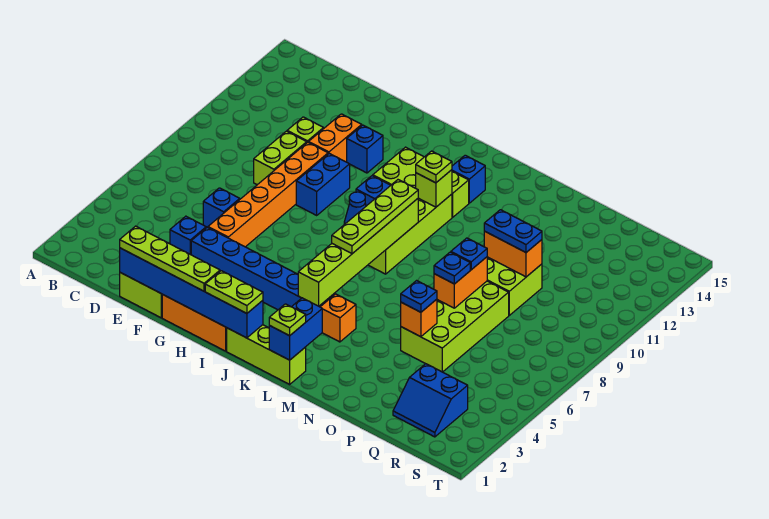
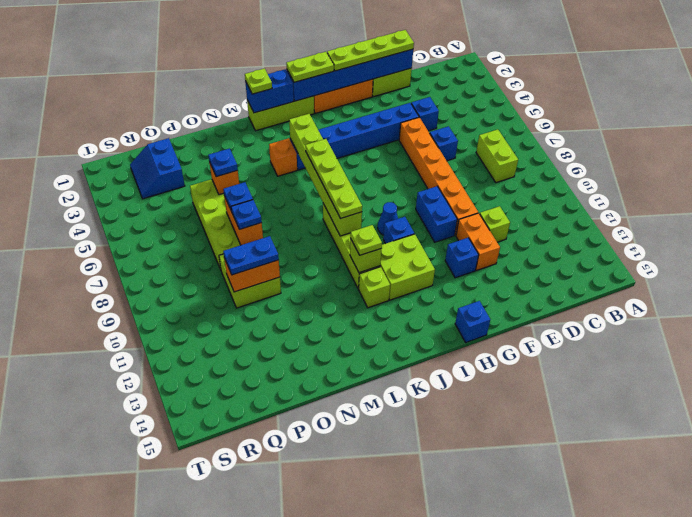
lime 1x2 brick [254,131,307,185] -> lime 1x2 brick moved to [476,129,518,183]
blue 1x1 brick [452,155,485,203] -> blue 1x1 brick moved to [455,301,490,342]
blue 1x2 brick [269,298,322,360] -> blue 1x2 brick turned to [245,69,294,113]
blue 2x2 slope [393,364,468,437] -> blue 2x2 slope turned to [130,138,185,199]

